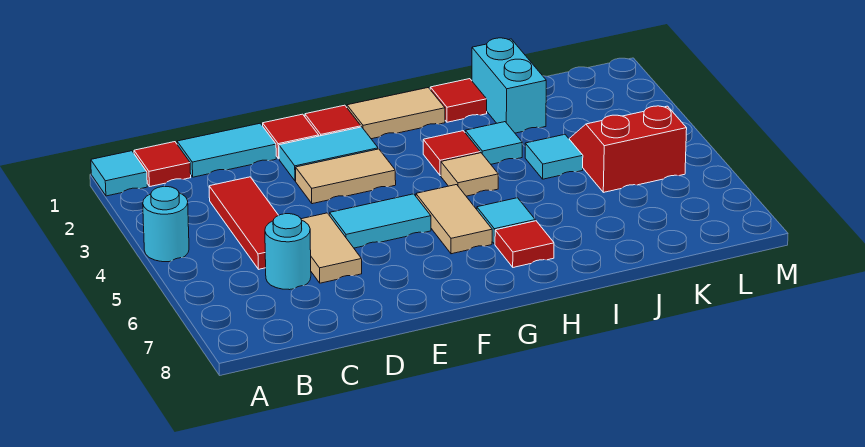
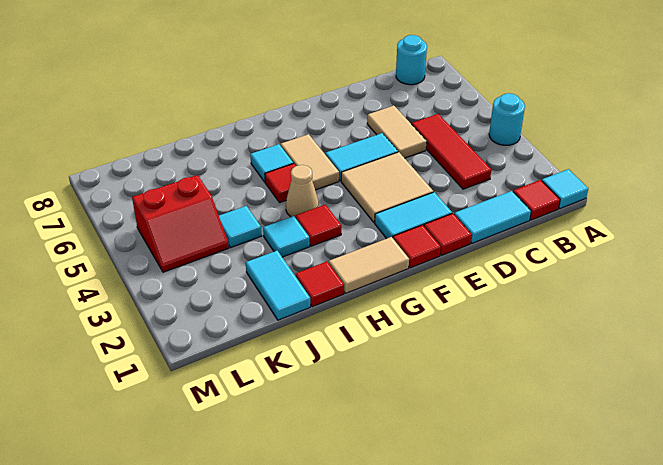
cyan 1x1 round brick [265,214,311,290] -> cyan 1x1 round brick moved to [396,35,427,85]
tan 1x2 tile [296,149,396,204] -> tan 2x2 tile [341,152,433,223]
tan 1x1 tile [441,153,498,196] -> tan 1x1 cone [286,165,319,218]
red 1x1 tile [495,221,554,267] -> red 1x1 tile moved to [265,163,296,203]
cyan 1x2 brick [472,38,546,133] -> cyan 1x2 tile [246,251,310,320]

